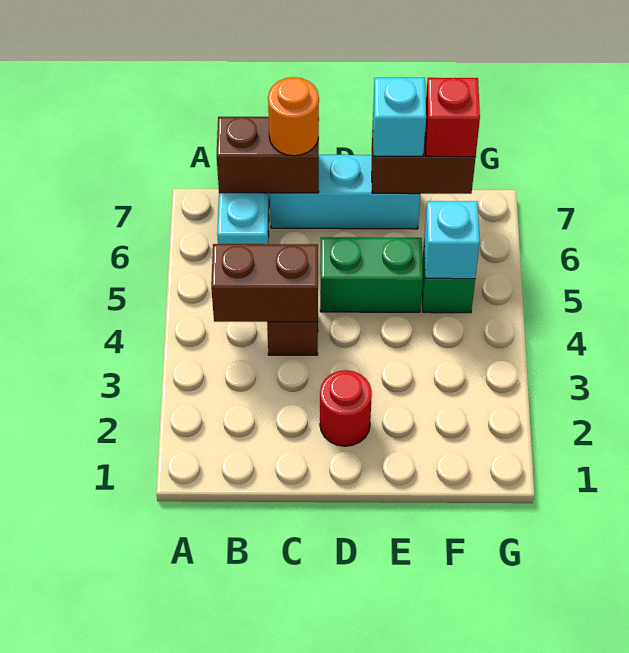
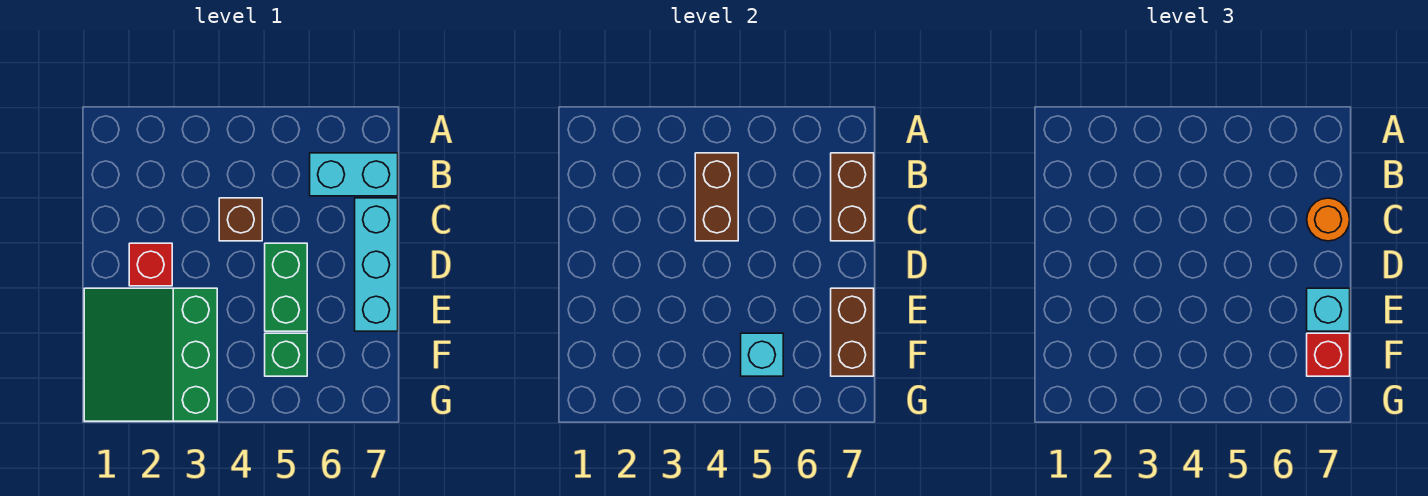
red 1x1 round brick [320,370,372,446] -> red 1x1 brick [129,243,172,286]
none -> green 3x3 slope [84,288,217,421]

